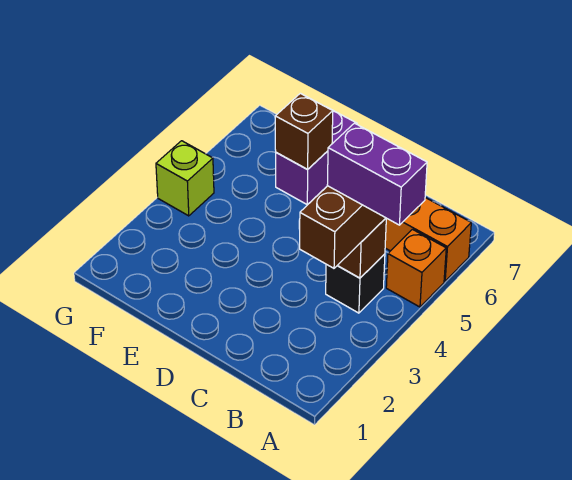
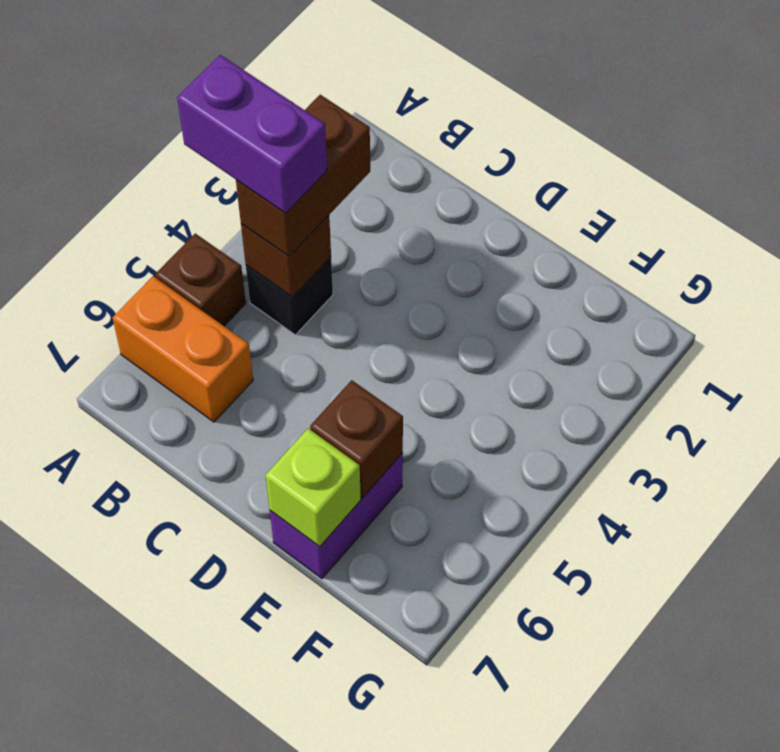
orange 1x1 brick [386,229,446,307] -> brown 1x1 brick [155,234,246,326]
lime 1x1 brick [156,141,214,216] -> lime 1x1 brick moved to [266,428,361,547]

